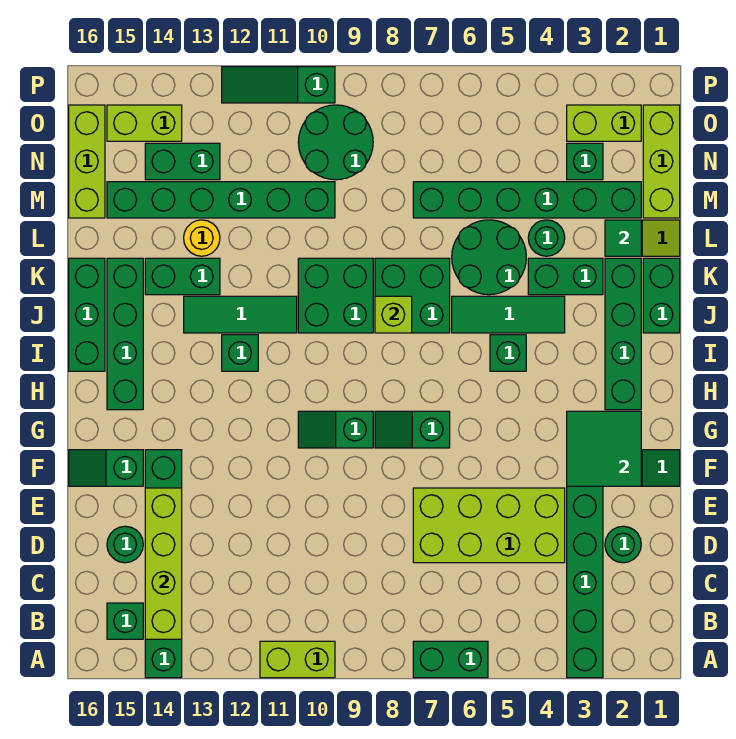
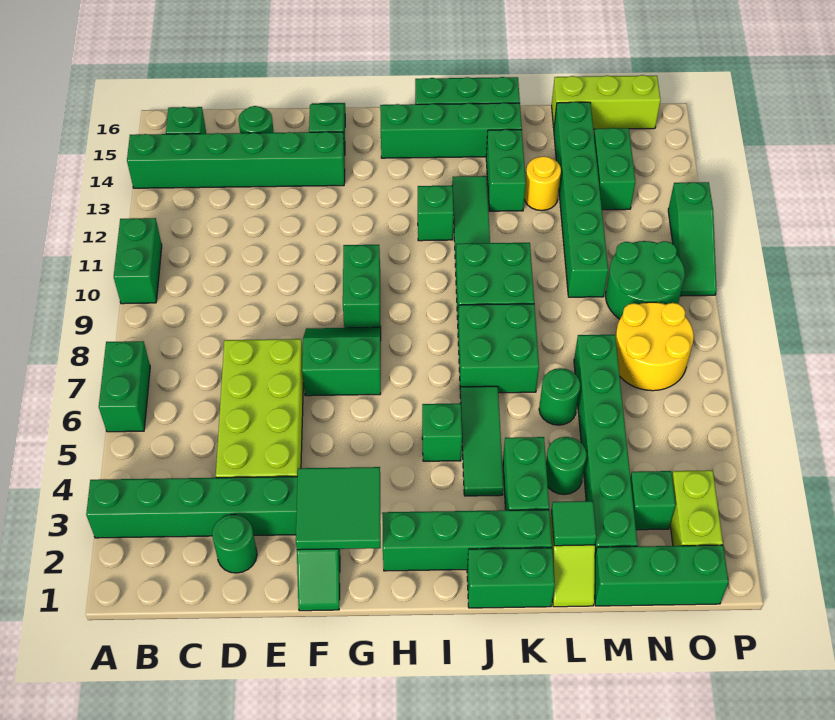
lime 1x2 brick [260,641,335,678] -> green 1x2 brick [114,218,162,304]
lime 1x4 brick [145,488,182,639] -> none
green 1x2 slope [375,411,450,448] -> green 2x2 slope [302,327,381,396]
green 1x2 slope [298,411,373,448] -> green 1x2 brick [343,245,381,330]
lime 1x1 brick [375,296,412,333] -> none
green 2x2 round brick [452,220,526,295] -> green 1x1 round brick [539,368,580,425]
lime 1x3 brick [643,105,680,218] -> green 1x3 brick [594,545,729,606]
none -> yellow 2x2 round brick [615,302,694,391]
lime 1x2 brick [107,105,182,141] -> none
green 1x3 slope [222,67,335,103] -> green 1x3 slope turned to [668,182,717,296]

